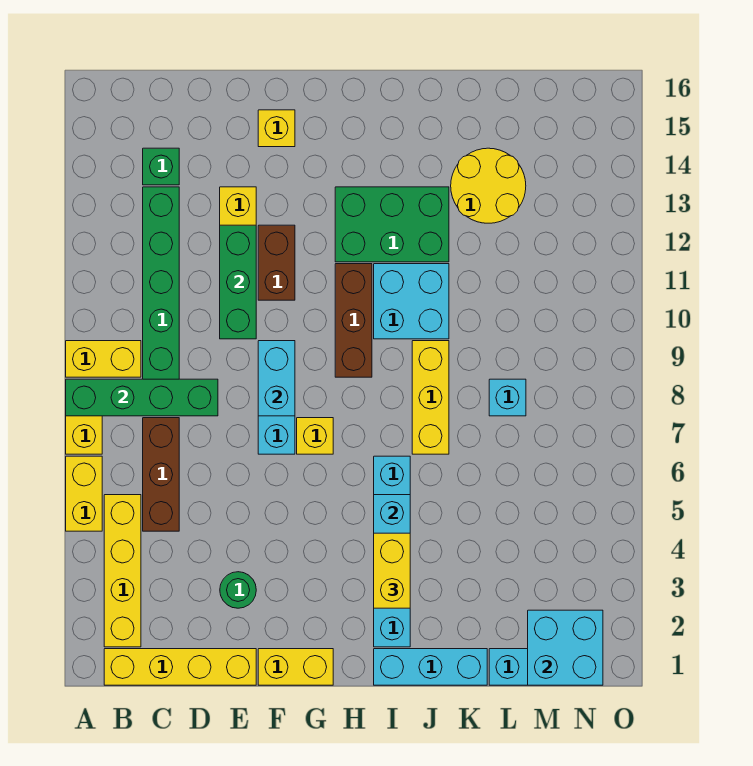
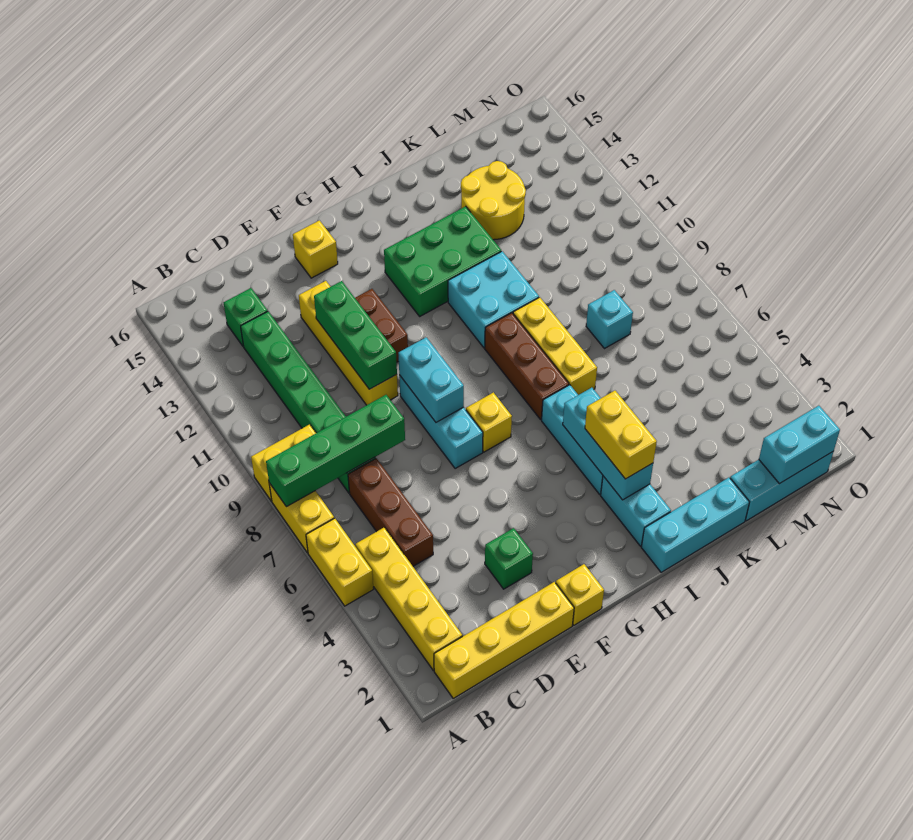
green 1x1 round brick [220,572,256,608] -> green 1x1 brick [485,528,533,589]
yellow 1x2 brick [258,649,333,685] -> yellow 1x1 brick [556,564,604,625]
brown 1x3 brick [335,264,372,377] -> brown 1x3 brick moved to [485,313,569,419]
cyan 2x2 brick [528,610,603,685] -> cyan 1x2 brick [759,406,840,484]

